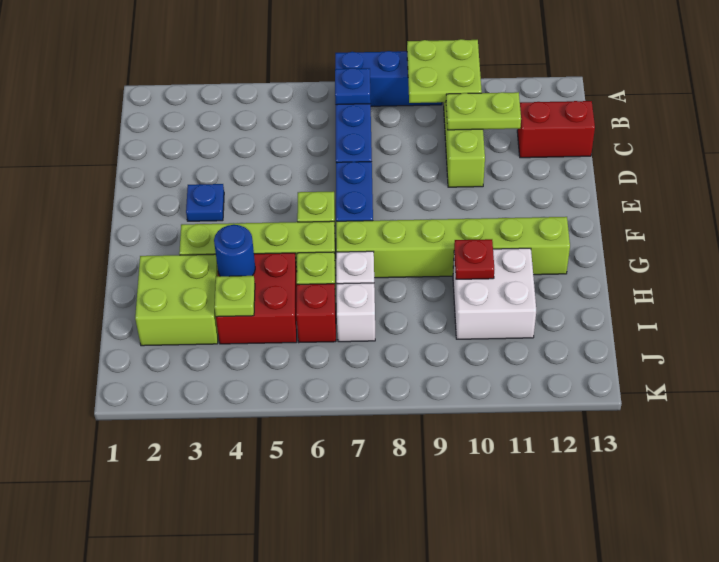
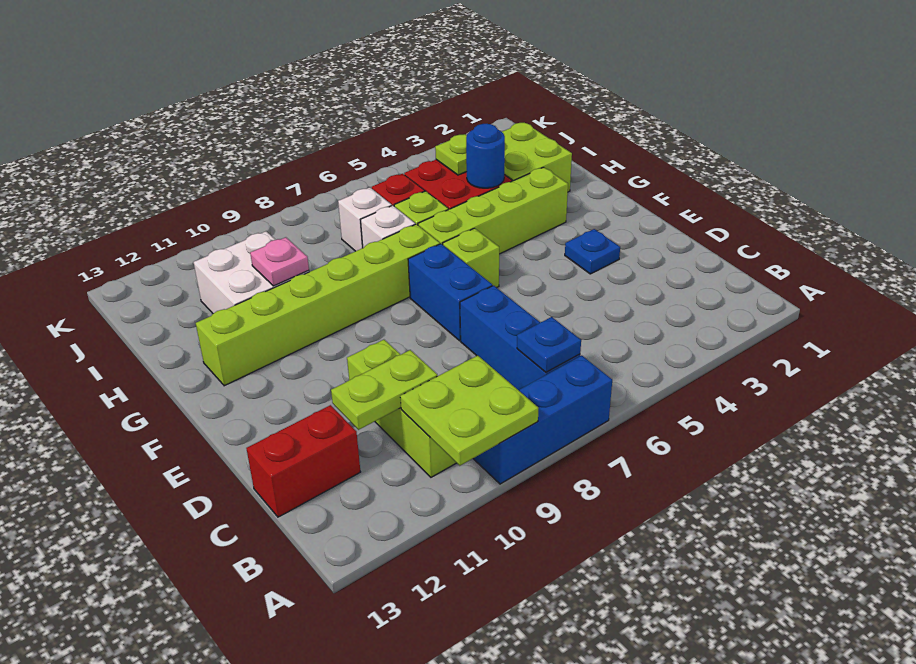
red 1x1 plate [454,239,494,279] -> pink 1x1 plate [250,237,309,286]

